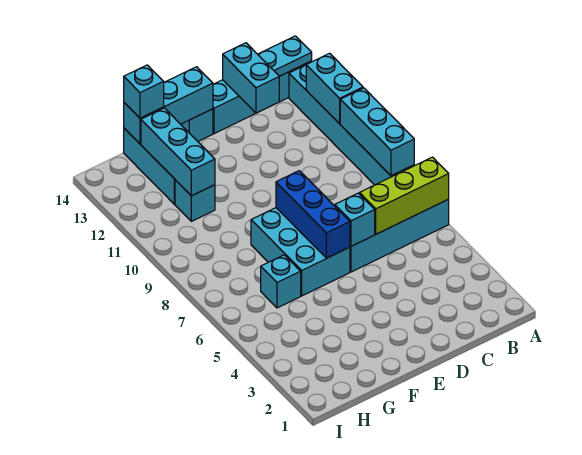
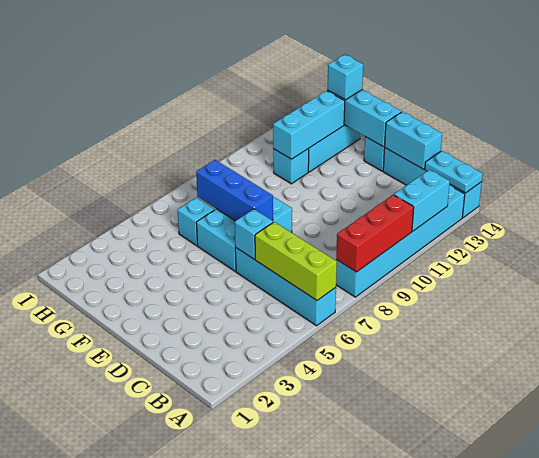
cyan 1x3 brick [340,88,414,176] -> red 1x3 brick [336,195,414,272]
cyan 1x2 brick [223,43,279,113] -> cyan 1x2 brick turned to [384,112,442,170]
blue 1x3 brick [276,171,350,258] -> blue 1x3 brick turned to [196,160,273,221]

